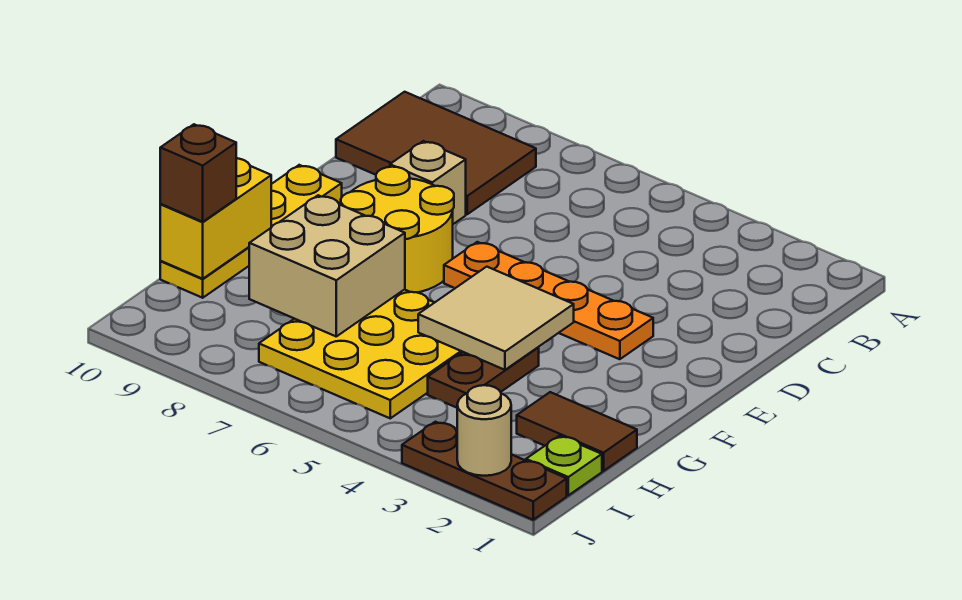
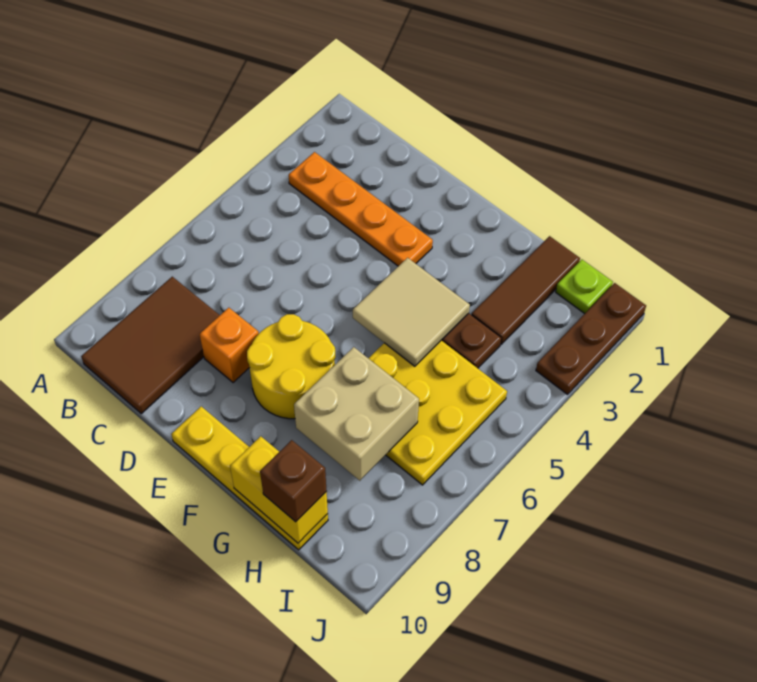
tan 1x1 brick [390,141,466,224] -> orange 1x1 brick [200,308,259,383]
orange 1x4 plate [444,242,653,359] -> orange 1x4 plate turned to [289,152,433,266]
brown 1x2 tile [517,392,637,471] -> brown 1x3 tile [472,236,580,344]
tan 1x1 round brick [457,385,511,476] -> none

